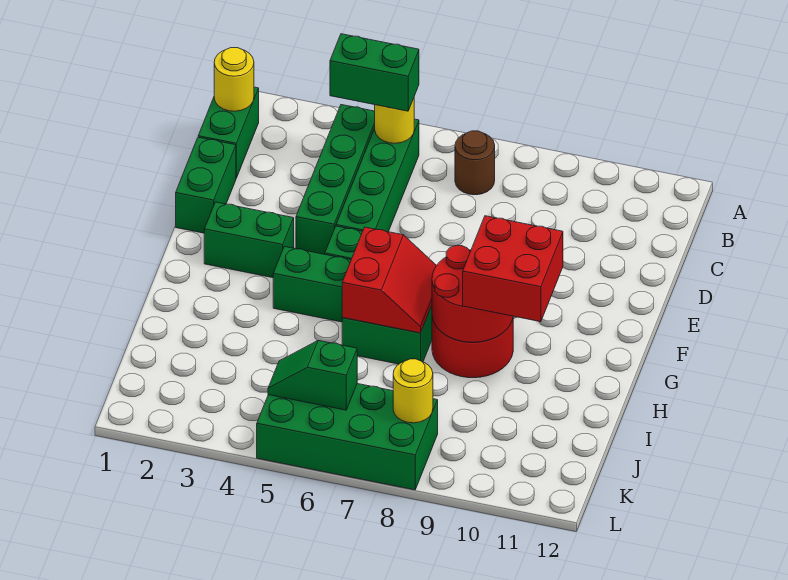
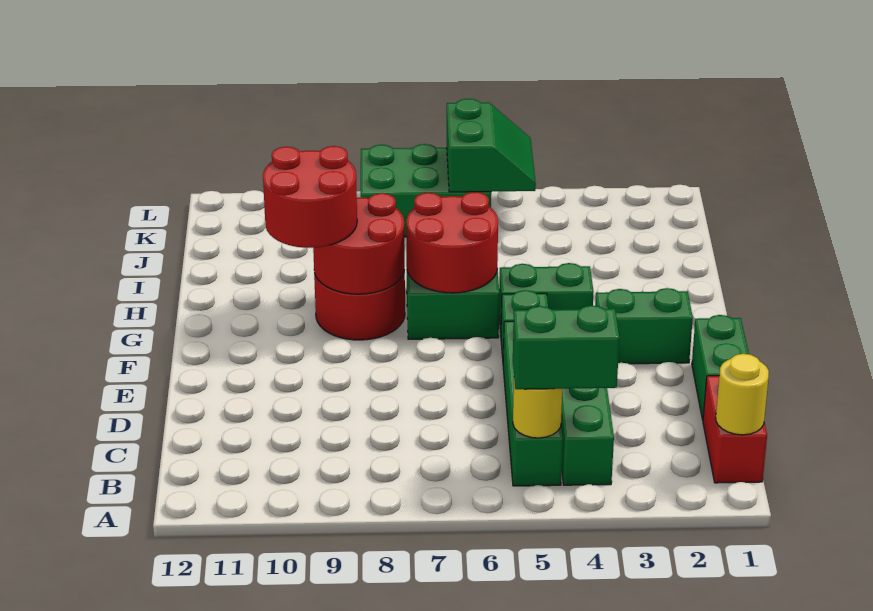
green 1x2 brick [198,87,259,178] -> red 1x2 brick [703,376,767,483]
brown 1x1 round brick [455,131,495,195] -> none
red 2x2 slope [342,227,437,333] -> red 2x2 round brick [406,192,498,293]
red 2x2 brick [463,216,563,322] -> red 2x2 round brick [263,146,357,248]
green 2x4 brick [257,384,438,490] -> green 2x3 brick [361,144,491,237]
green 1x2 slope [268,340,357,410] -> green 2x2 slope [447,99,536,192]
yellow 1x1 round brick [393,359,433,423] -> none

